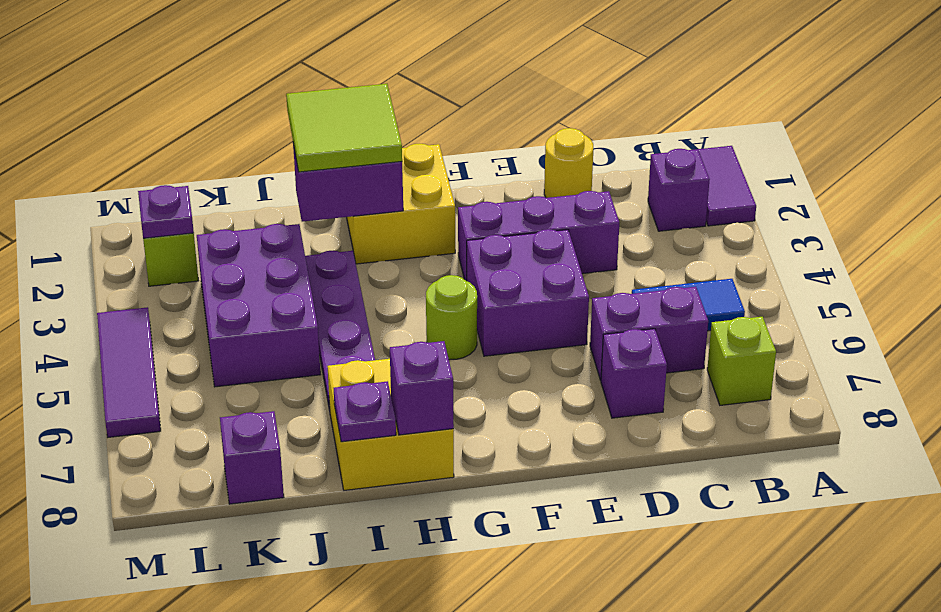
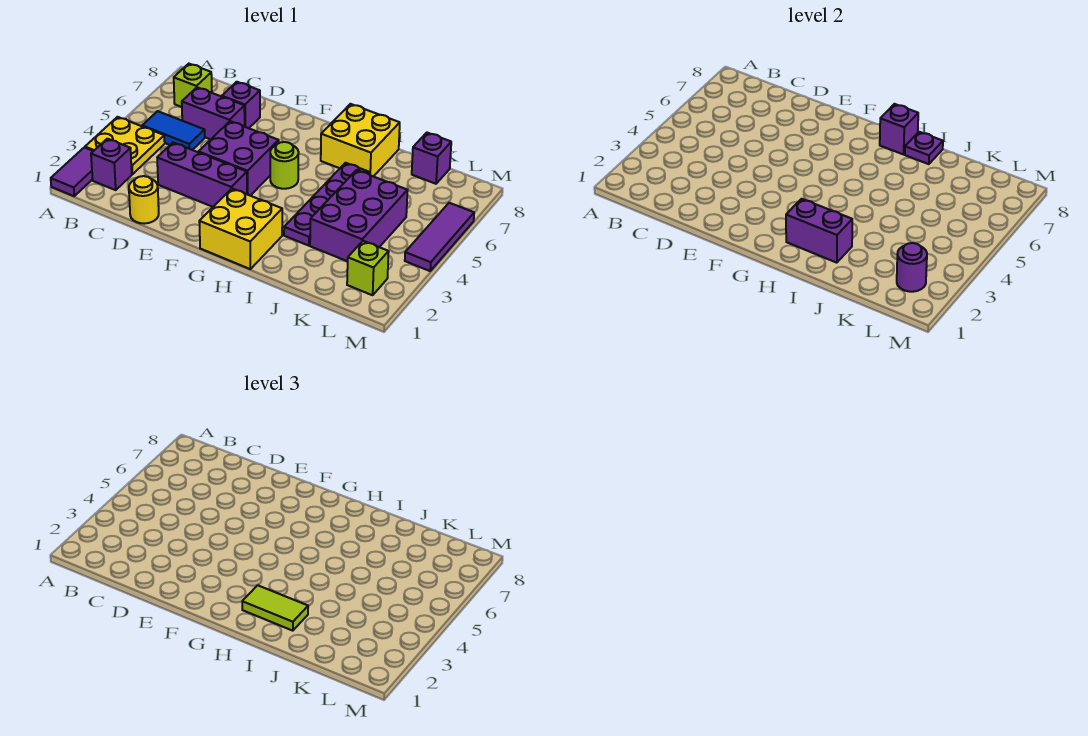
none -> yellow 2x2 plate [85,117,165,174]
lime 2x2 tile [286,84,402,172] -> lime 1x2 tile [242,585,308,631]
purple 1x1 plate [138,185,194,238] -> purple 1x1 round brick [897,243,927,292]

